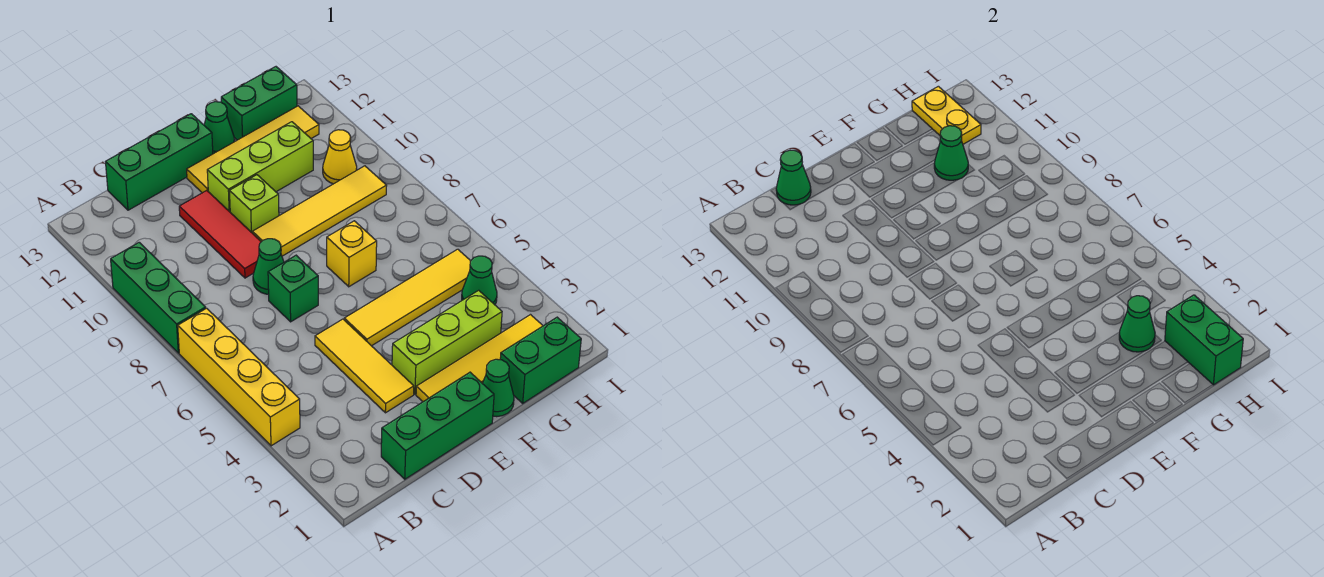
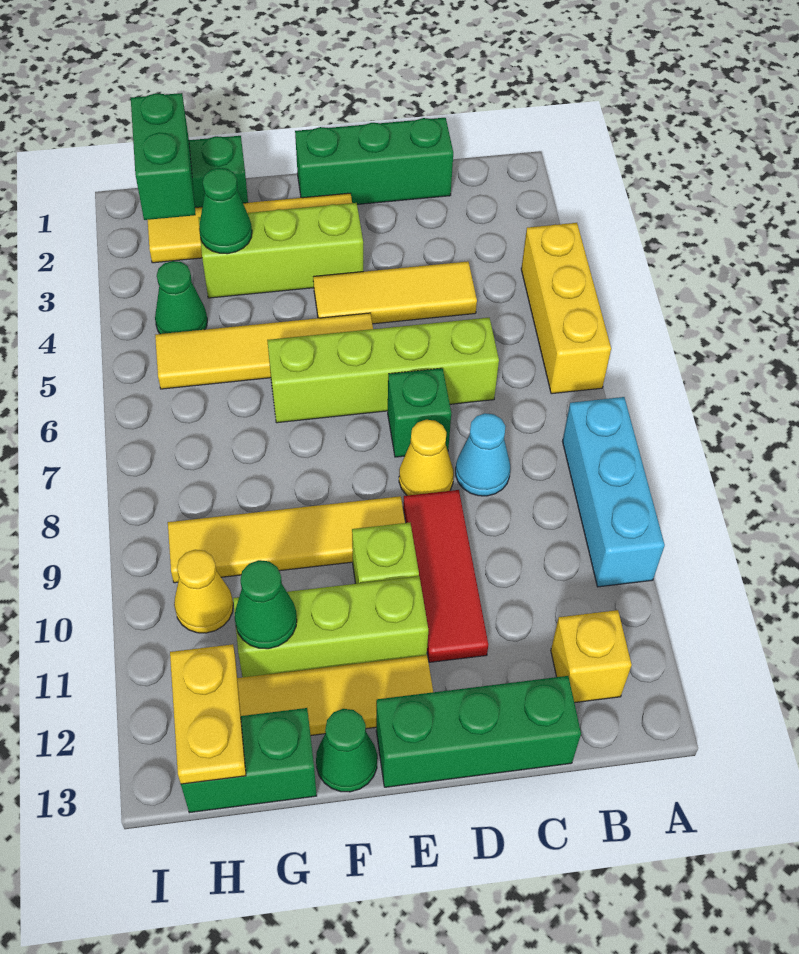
yellow 1x4 brick [178,308,300,446] -> yellow 1x3 brick [521,223,611,394]
green 1x3 brick [111,242,206,353] -> cyan 1x3 brick [563,397,665,587]
none -> lime 1x4 brick [267,318,499,423]
none -> cyan 1x1 cone [456,413,510,496]
green 1x1 cone [776,150,811,205] -> none
yellow 1x3 tile [315,319,414,413] -> yellow 1x3 tile turned to [313,261,477,324]
green 1x1 cone [253,239,284,294] -> yellow 1x1 cone [399,420,454,495]
green 1x1 cone [482,359,514,417] -> none
yellow 1x1 brick [327,221,377,287] -> yellow 1x1 brick moved to [551,610,632,703]

